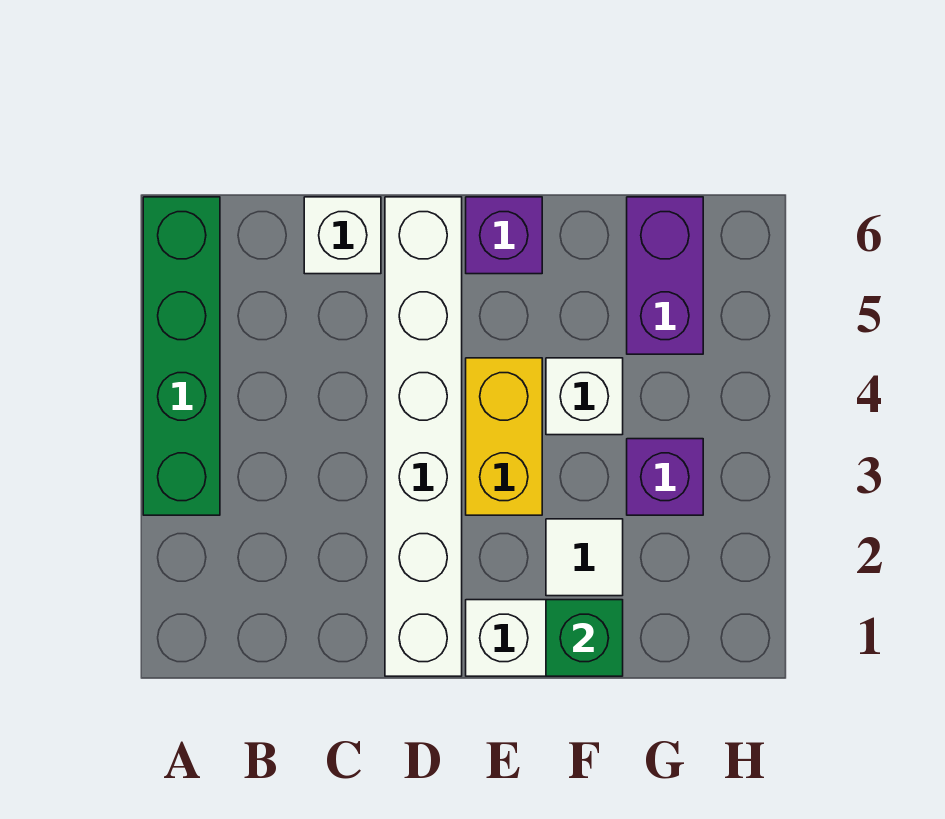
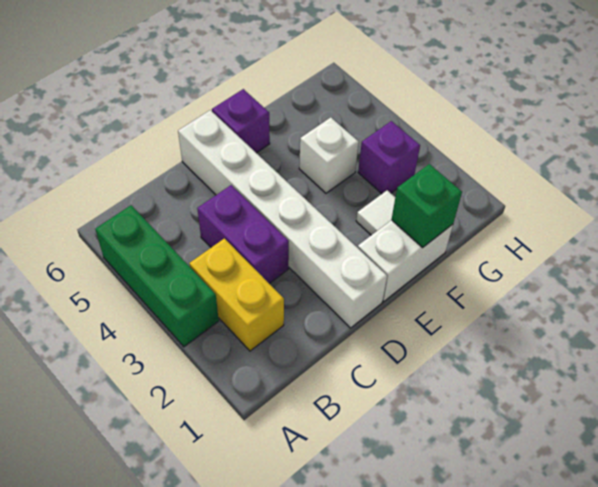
green 1x4 brick [143,197,220,515] -> green 1x3 brick [95,205,219,347]
white 1x1 brick [304,197,381,274] -> none
yellow 1x2 brick [466,358,542,515] -> yellow 1x2 brick moved to [189,238,284,351]
purple 1x2 brick [627,197,703,354] -> purple 1x2 brick moved to [197,185,289,284]

